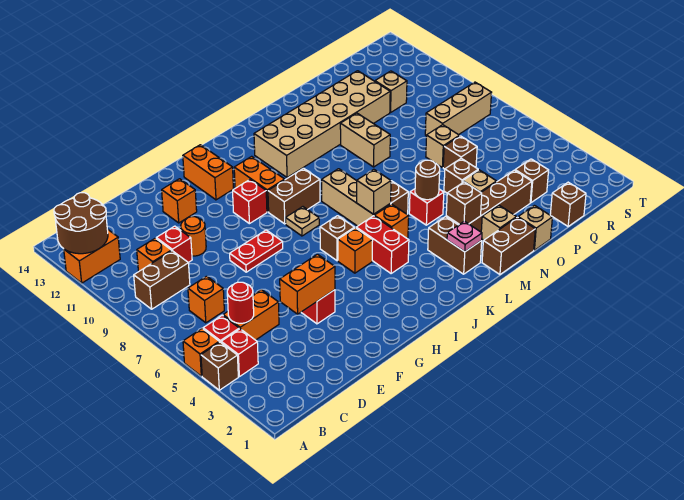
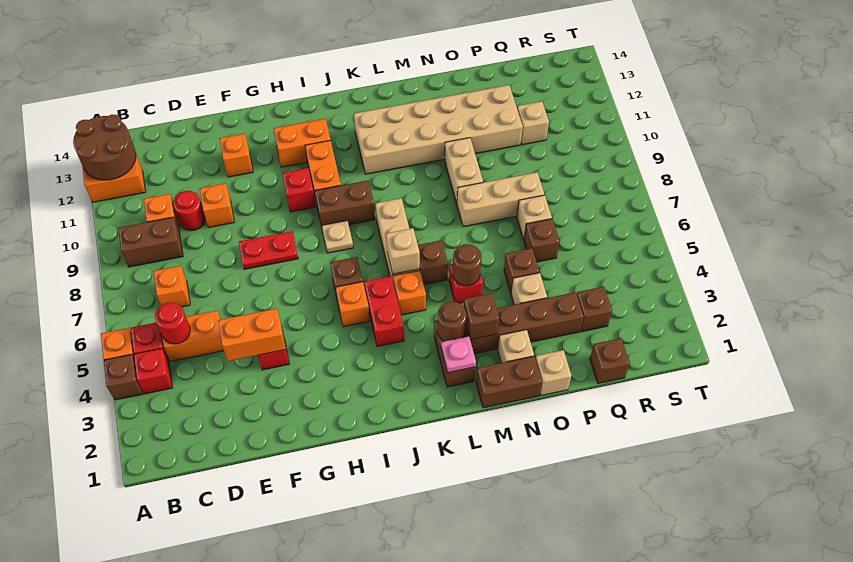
red 1x1 brick [156,226,192,262] -> red 1x1 round brick [173,191,205,231]
orange 1x1 round brick [181,217,206,256] -> orange 1x1 brick [200,183,234,227]
orange 1x2 brick [183,145,233,200] -> orange 1x2 brick turned to [274,119,331,167]
none -> brown 1x1 round brick [437,302,467,341]
tan 1x3 brick [425,82,492,136] -> tan 1x3 brick moved to [457,172,544,227]

